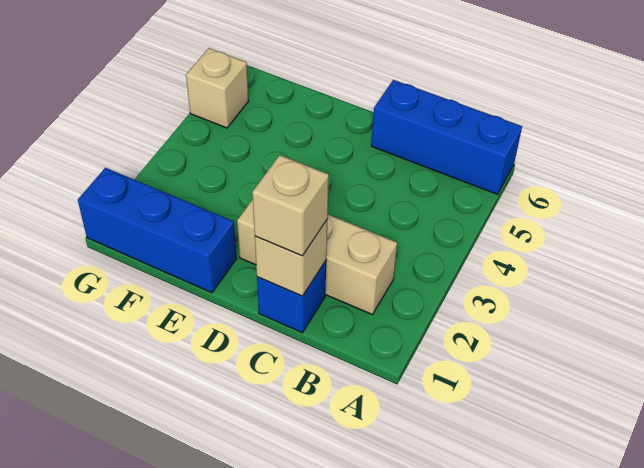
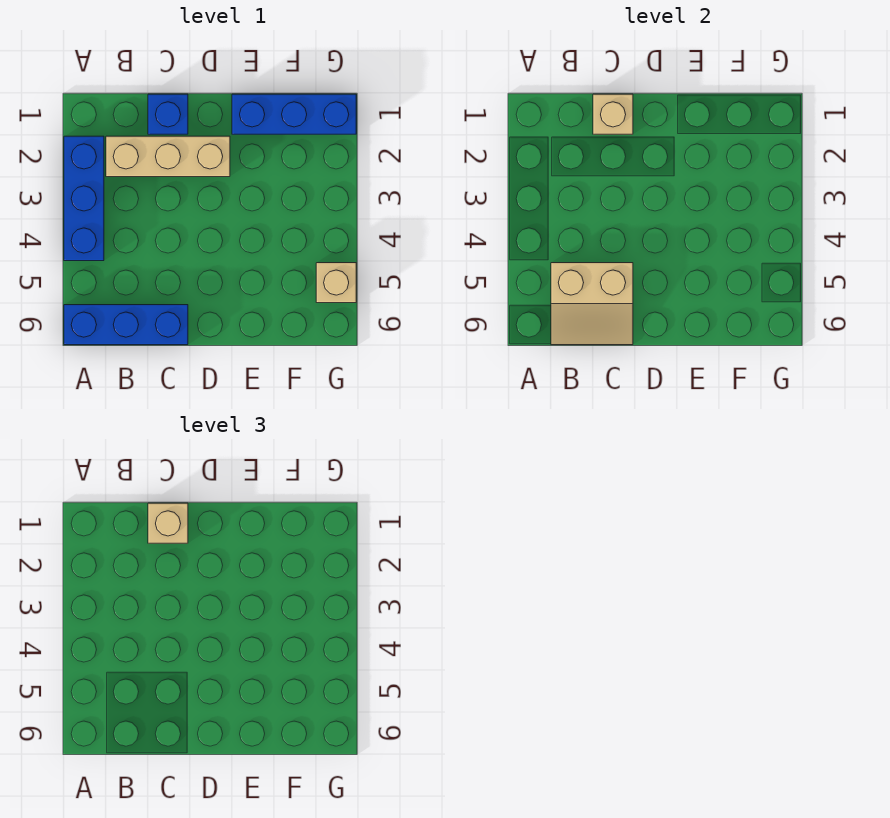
none -> blue 1x3 brick [64,136,104,261]
none -> tan 2x2 slope [551,263,633,345]

